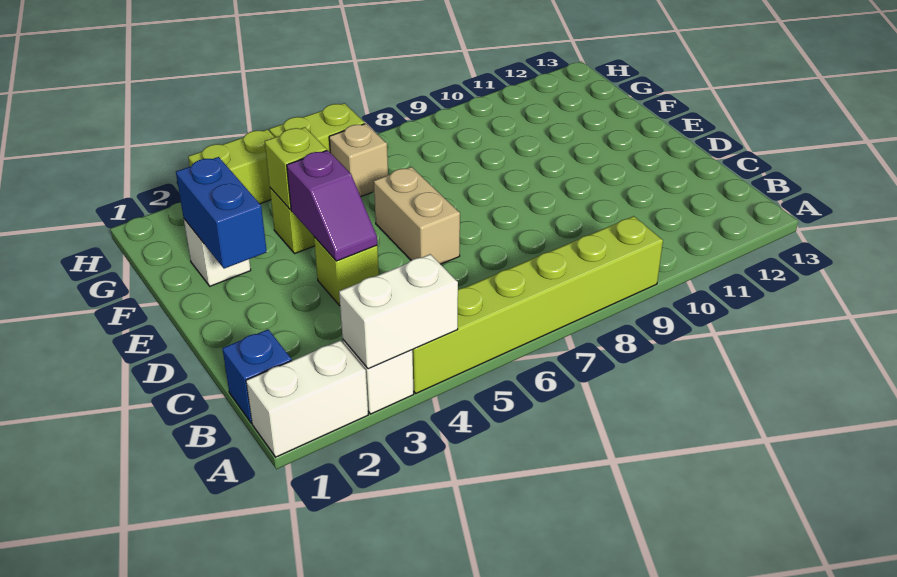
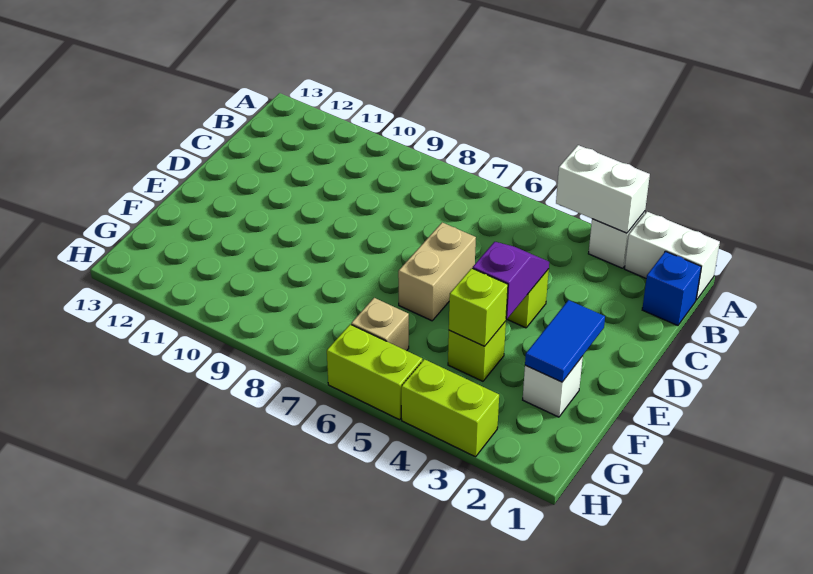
lime 1x6 brick [412,216,663,393] -> none
blue 1x2 brick [176,157,267,269] -> blue 1x2 tile [525,300,605,382]

